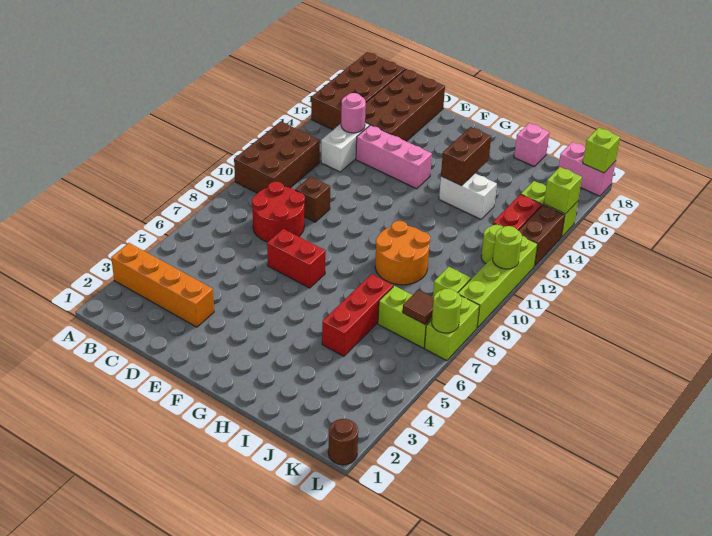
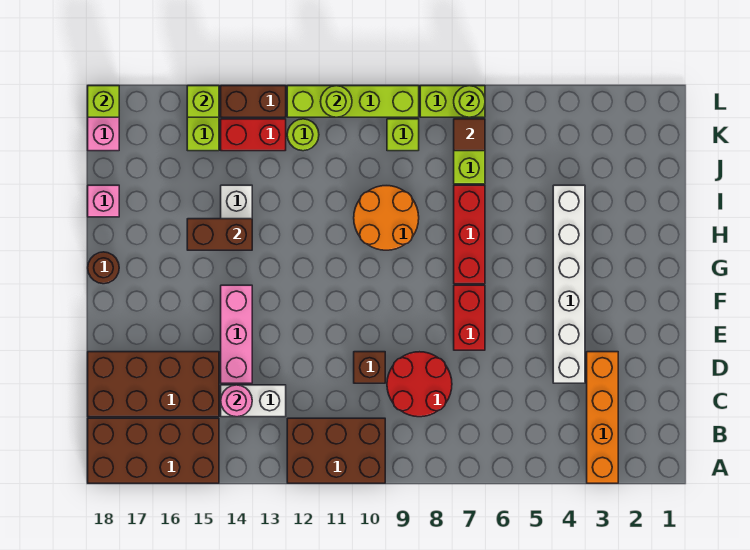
none -> white 1x6 brick [553,185,585,383]
red 1x3 brick [322,274,393,356] -> red 1x3 brick turned to [454,185,485,284]
brown 1x1 round brick [328,419,358,465] -> brown 1x1 round brick moved to [88,252,119,284]

